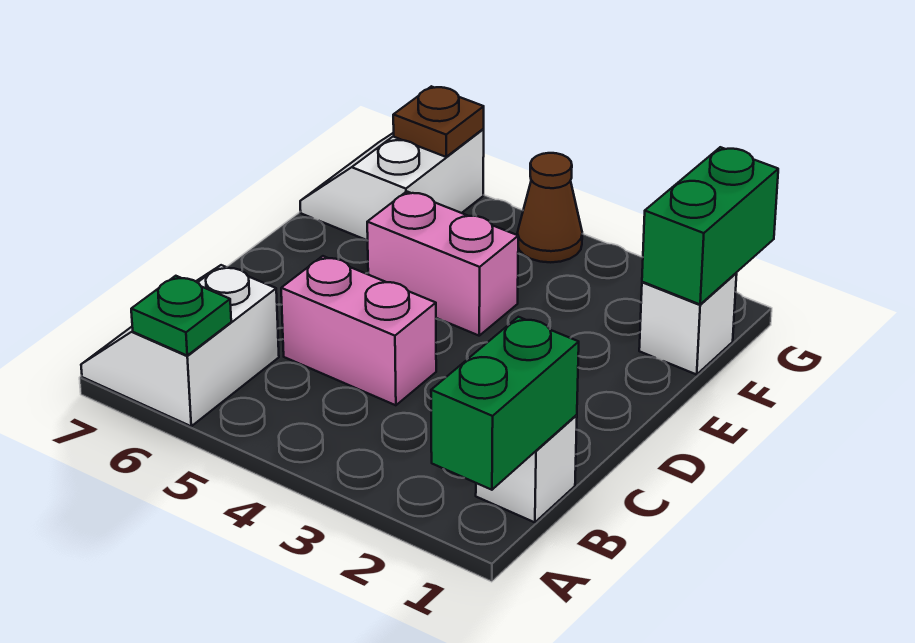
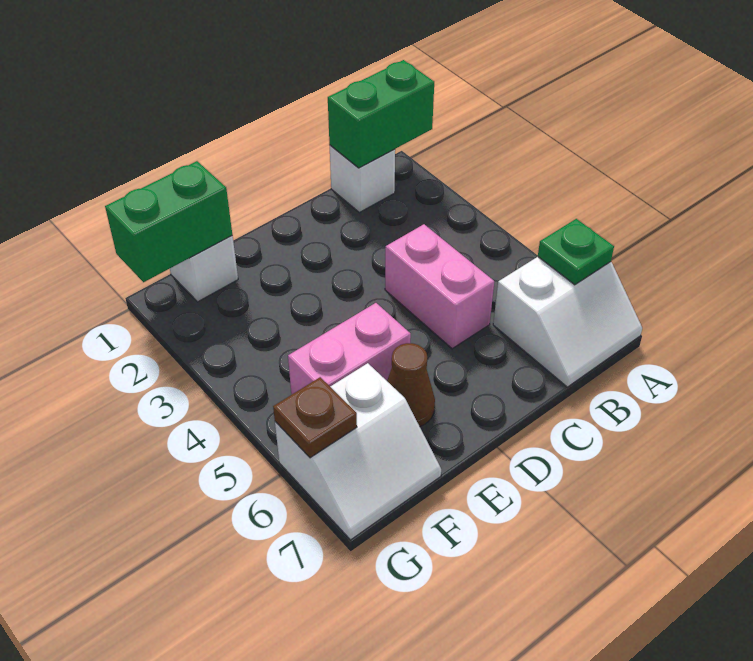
pink 1x2 brick [367,191,518,336] -> pink 1x2 brick turned to [288,303,411,395]
brown 1x1 cone [517,153,582,262] -> brown 1x1 cone moved to [387,343,435,426]

